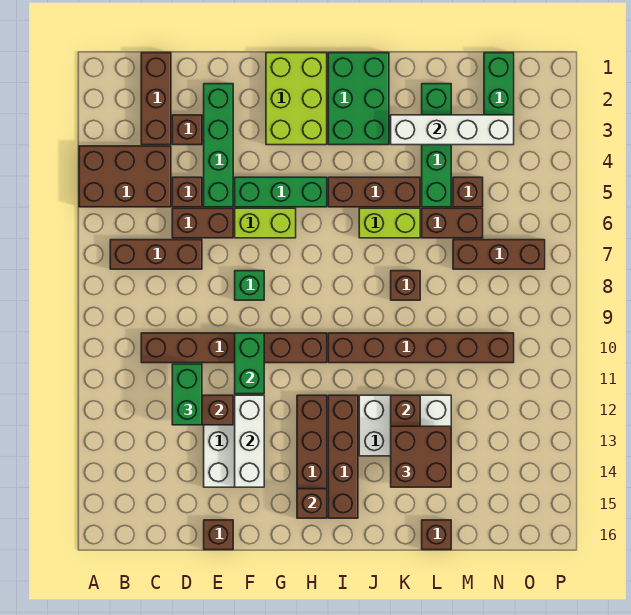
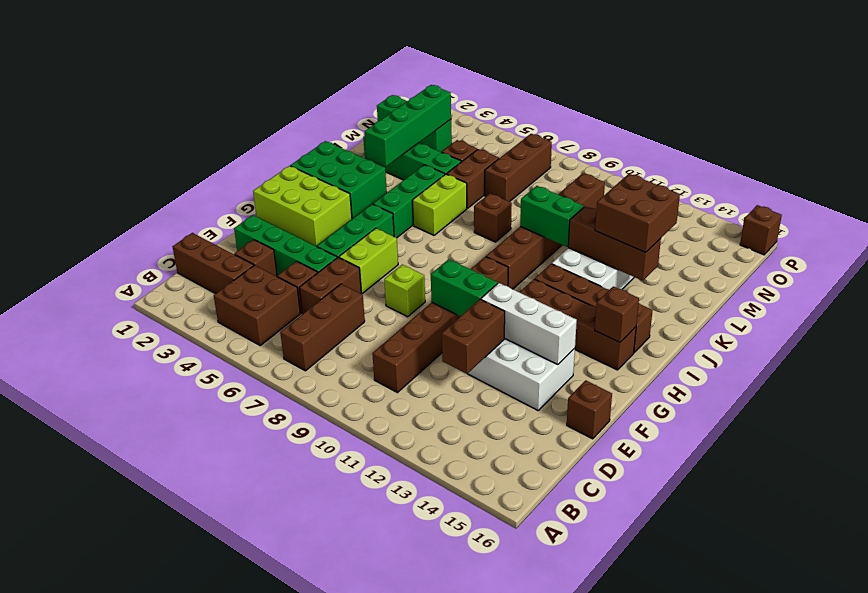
brown 2x3 brick [79,146,171,207] -> brown 2x2 brick [214,265,300,345]
green 1x2 brick [172,364,202,425] -> green 1x2 brick moved to [520,186,584,247]
green 1x1 brick [235,271,264,300] -> lime 1x1 brick [384,265,425,317]
brown 1x3 brick [328,177,420,207] -> green 1x3 brick [373,165,445,238]
white 1x4 brick [391,115,514,145] -> green 1x4 brick [365,85,451,167]
brown 1x1 brick [422,520,451,550] -> brown 1x1 brick moved to [740,205,782,255]

